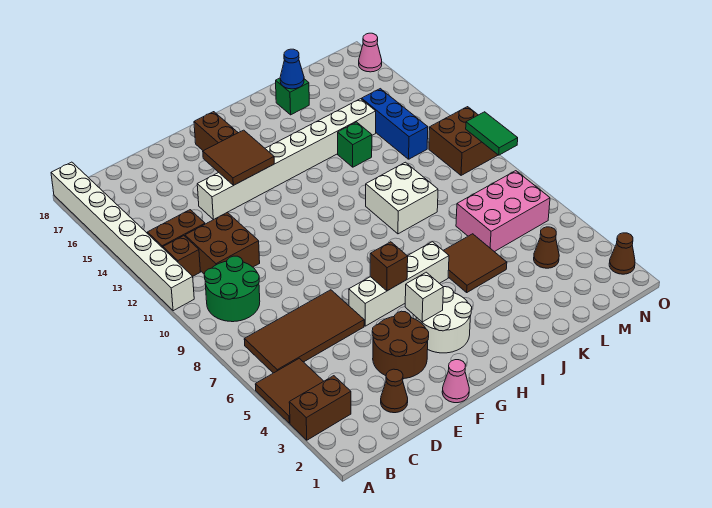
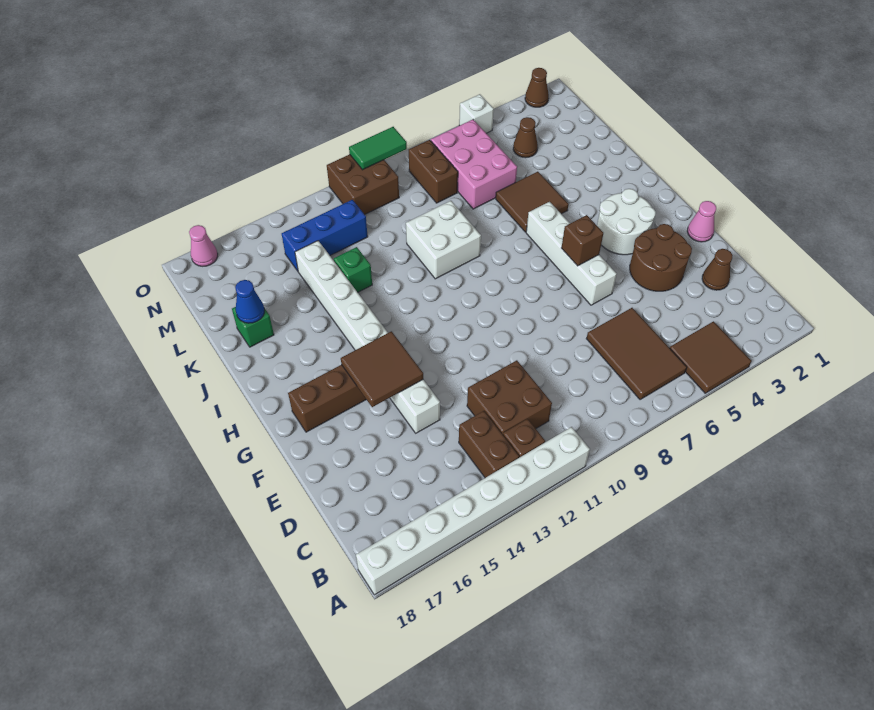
brown 1x2 brick [289,376,351,440] -> brown 1x2 brick moved to [409,140,458,203]
brown 2x4 tile [244,290,364,373] -> brown 2x3 tile [586,308,687,400]
green 2x2 round brick [204,256,260,322] -> none
white 1x1 brick [405,272,443,322] -> white 1x1 brick moved to [459,94,494,133]

